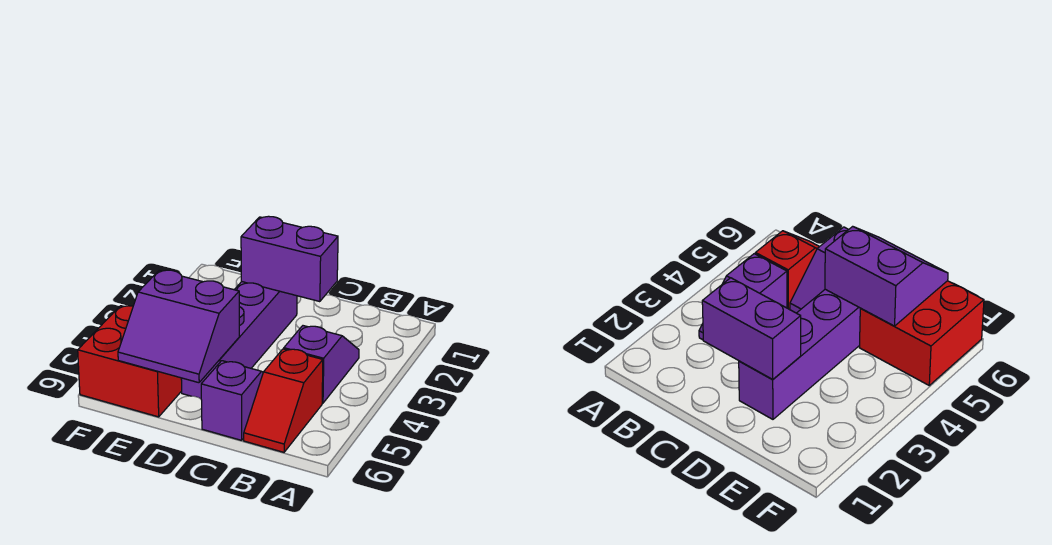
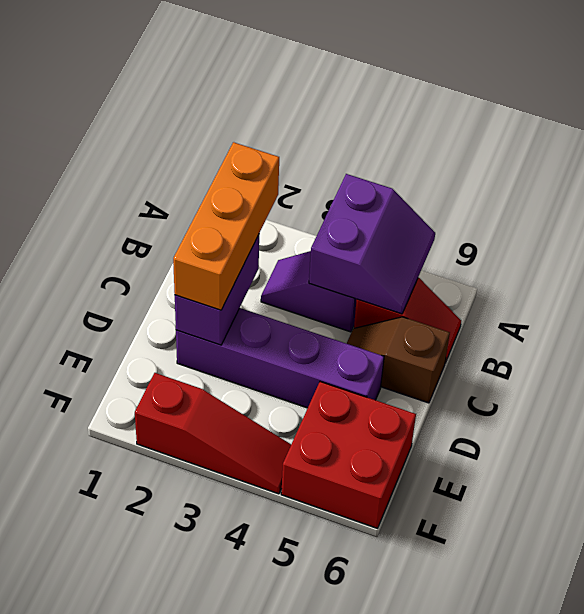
none -> orange 1x3 brick [173,142,279,310]
purple 1x2 slope [201,361,263,440] -> brown 1x2 slope [347,317,450,403]
purple 2x2 slope [118,270,239,383] -> purple 2x2 slope moved to [309,174,435,314]
none -> red 1x3 slope [135,373,291,494]

